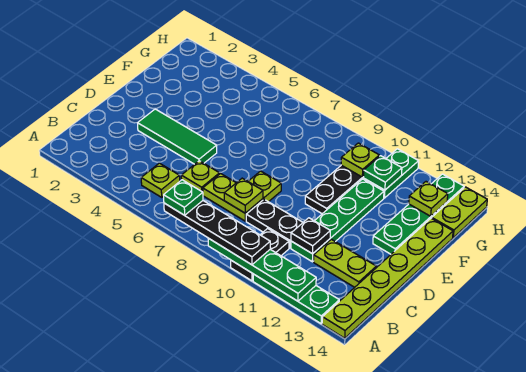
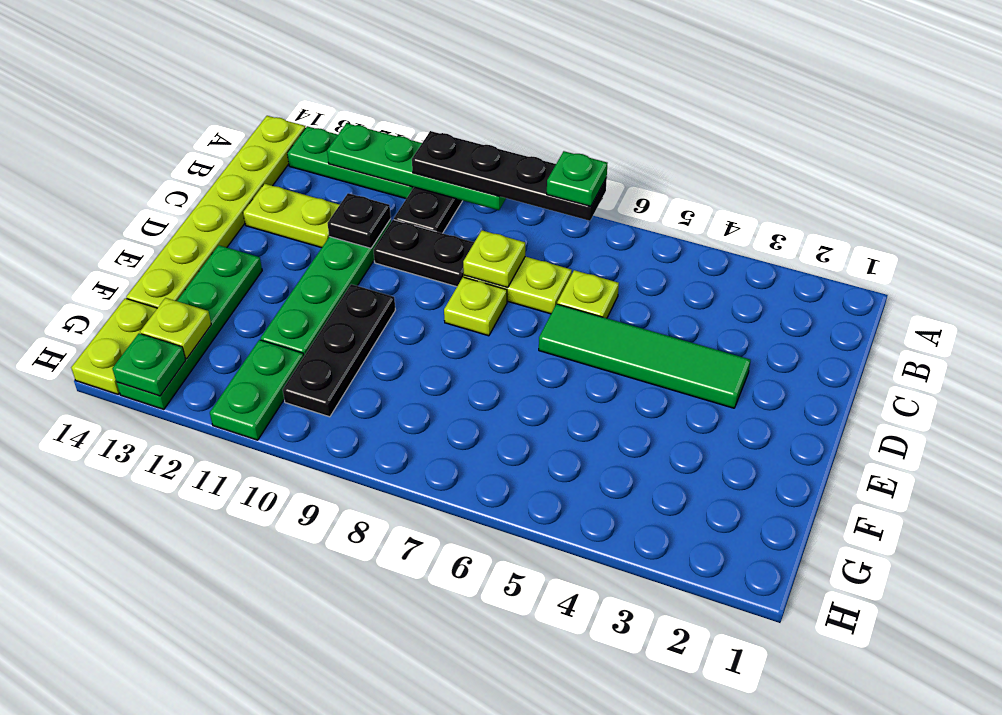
lime 1x1 plate [141,163,180,197] -> none
green 1x3 tile [138,109,217,164] -> green 1x4 tile [539,304,751,408]
lime 1x1 plate [341,143,379,177] -> none
green 1x1 plate [363,156,402,190] -> green 1x1 plate moved to [112,333,186,396]

